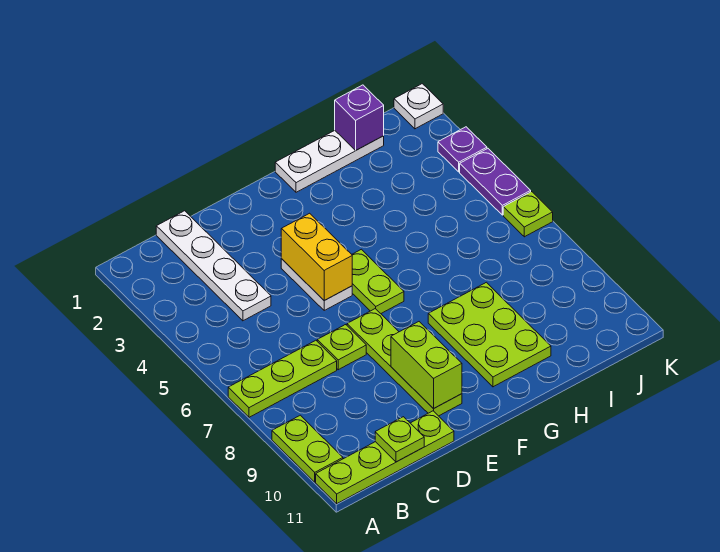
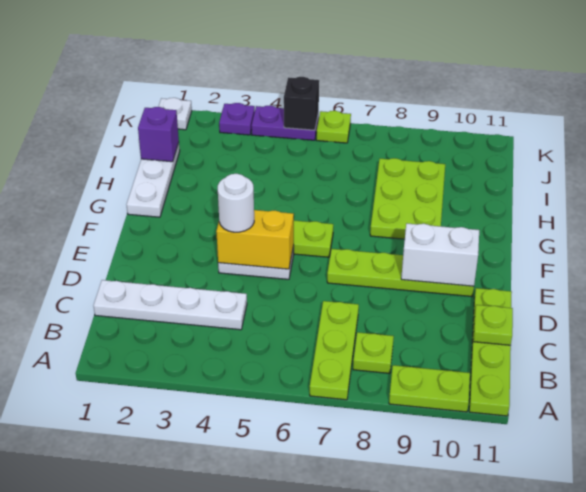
lime 1x1 plate [317,325,366,370] -> lime 1x1 plate moved to [353,332,394,373]
none -> white 1x1 round brick [218,174,254,232]
lime 1x2 brick [391,322,462,409] -> white 1x2 brick [401,223,479,286]
lime 2x3 plate [428,282,551,387] -> lime 2x3 plate turned to [370,158,445,239]
none -> black 1x1 brick [284,77,319,130]

